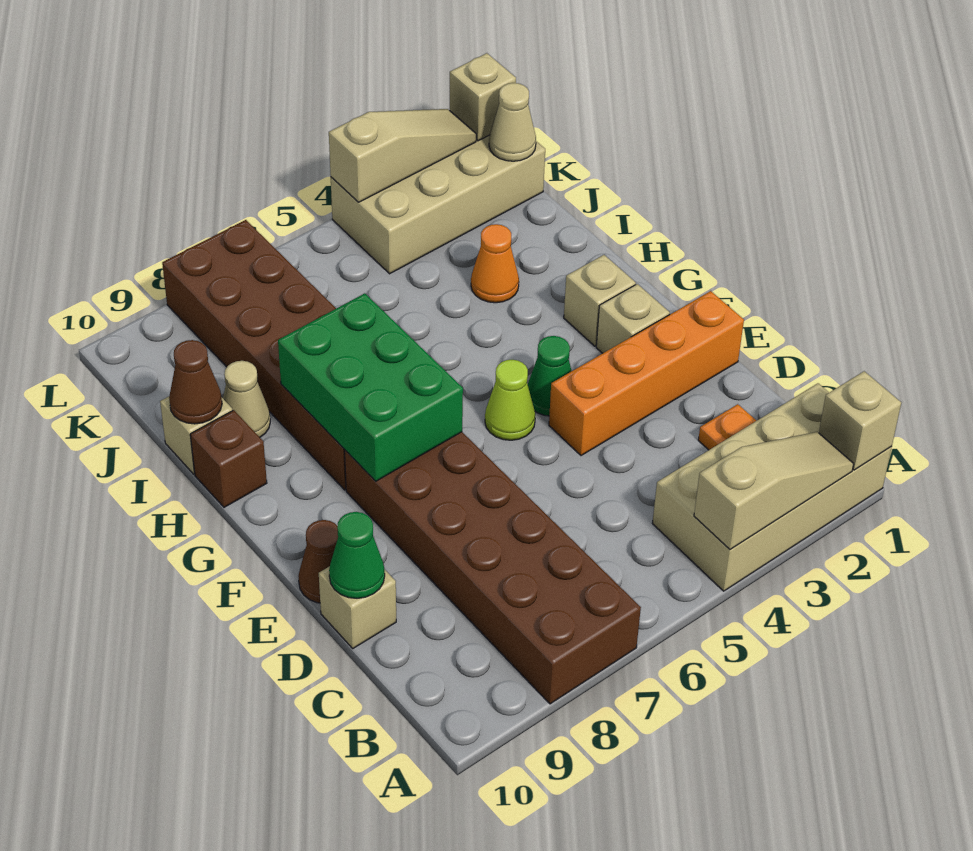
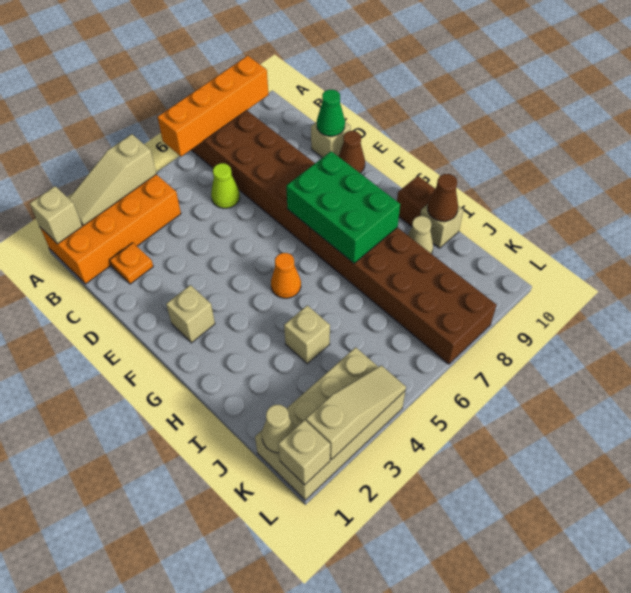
tan 2x4 brick [652,383,892,591] -> orange 2x4 brick [40,174,181,284]
orange 1x4 brick [549,291,744,456] -> orange 1x4 brick moved to [157,56,269,157]
green 1x1 cone [528,336,571,416] -> none
lime 1x1 cone [485,360,535,440] -> lime 1x1 cone moved to [211,163,240,208]
tan 1x1 brick [564,255,636,346] -> tan 1x1 brick moved to [284,305,330,364]
orange 1x1 cone [471,224,519,303] -> orange 1x1 cone moved to [271,253,301,298]
tan 1x3 slope [329,109,476,202] -> tan 1x3 slope turned to [306,365,406,460]

